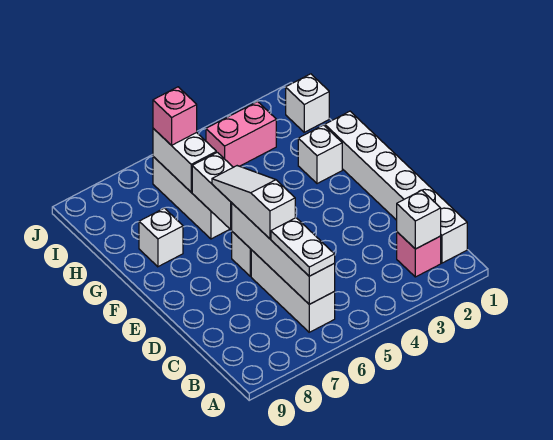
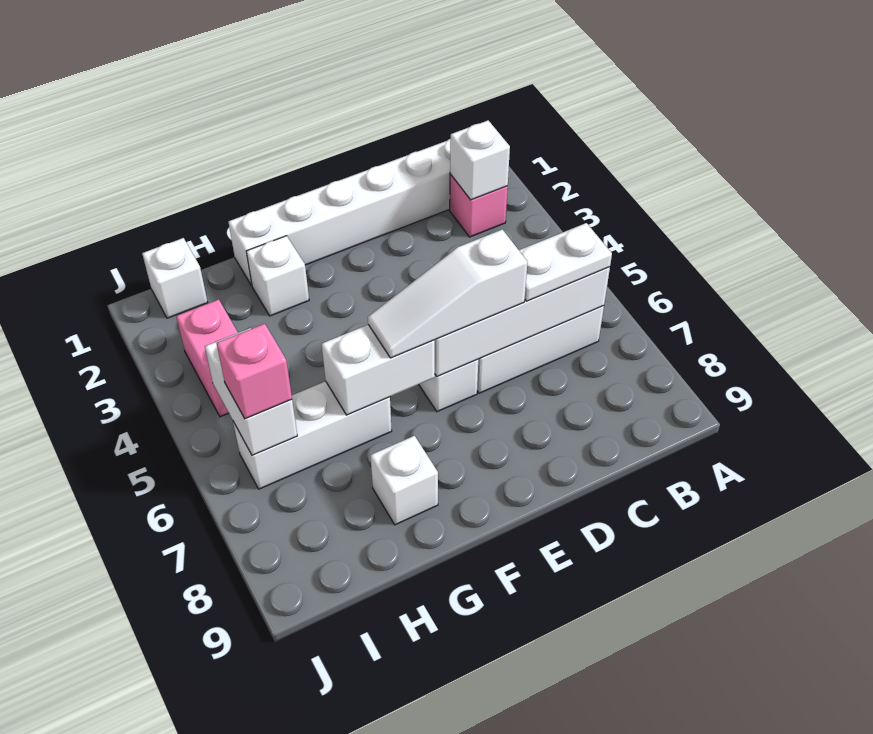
white 1x2 brick [153,128,216,192] -> white 1x2 brick turned to [205,328,297,455]

